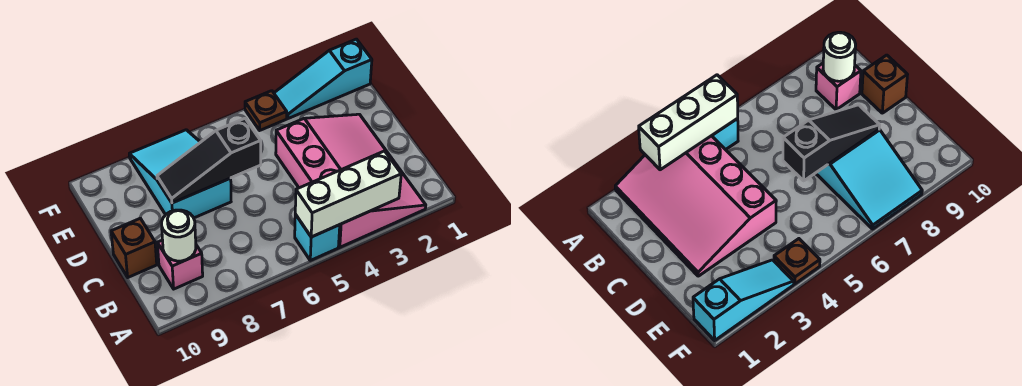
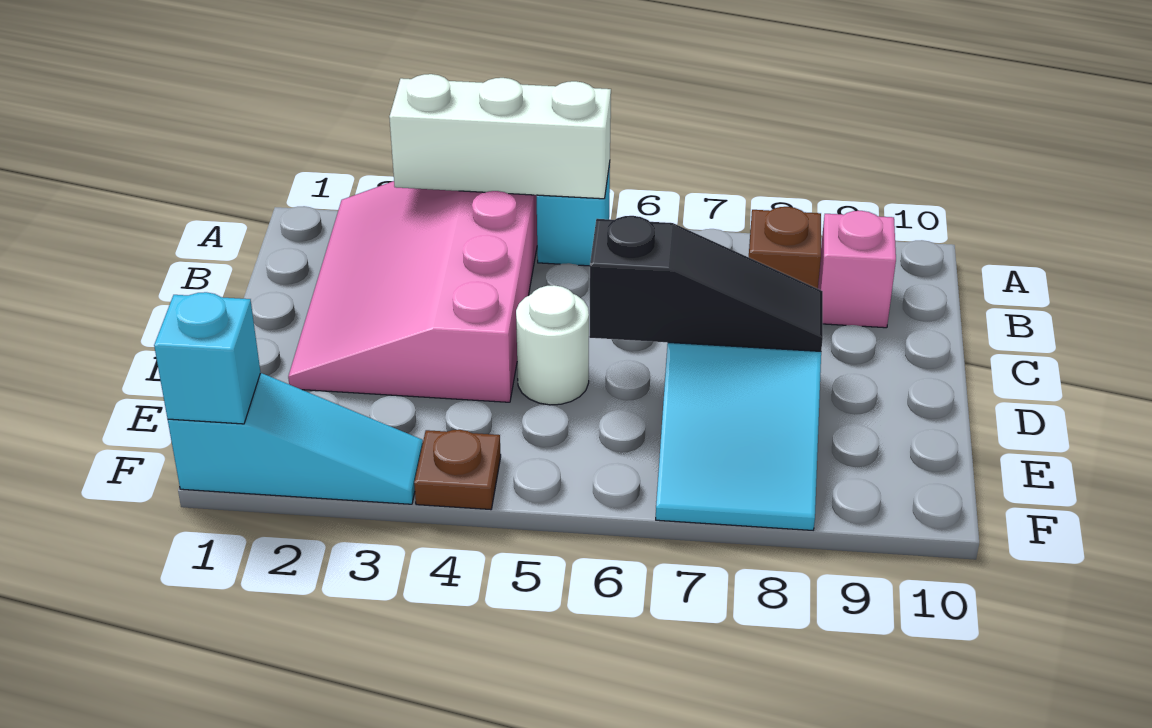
white 1x1 round brick [162,210,196,261] -> white 1x1 round brick moved to [516,285,589,405]
brown 1x1 brick [111,218,157,277] -> brown 1x1 brick moved to [749,207,821,289]
none -> cyan 1x1 brick [154,292,260,424]

